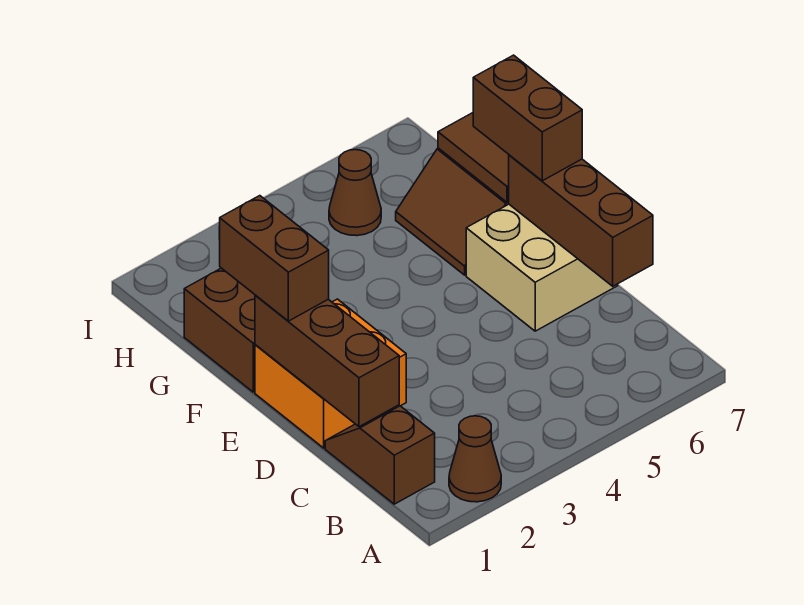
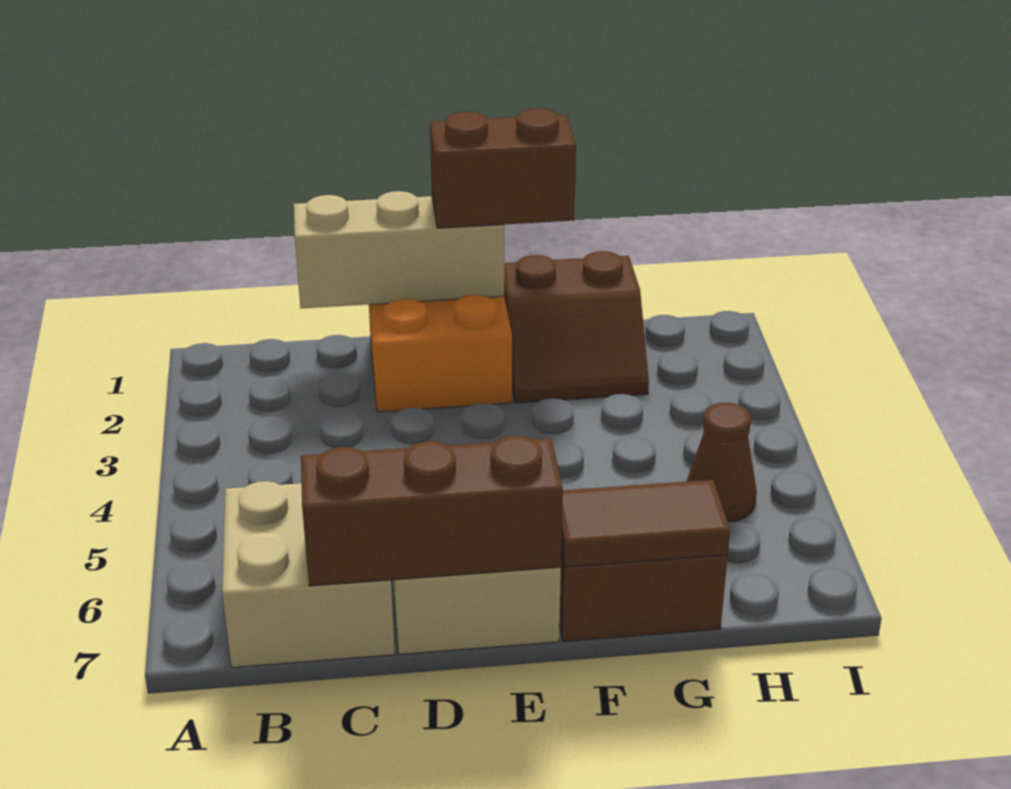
brown 1x1 cone [449,416,501,502] -> none
brown 1x2 slope [325,406,435,504] -> none
none -> tan 2x2 brick [222,481,395,667]
brown 1x3 brick [255,295,399,427] -> tan 1x3 brick [294,191,504,308]
brown 1x2 brick [473,55,582,181] -> none

